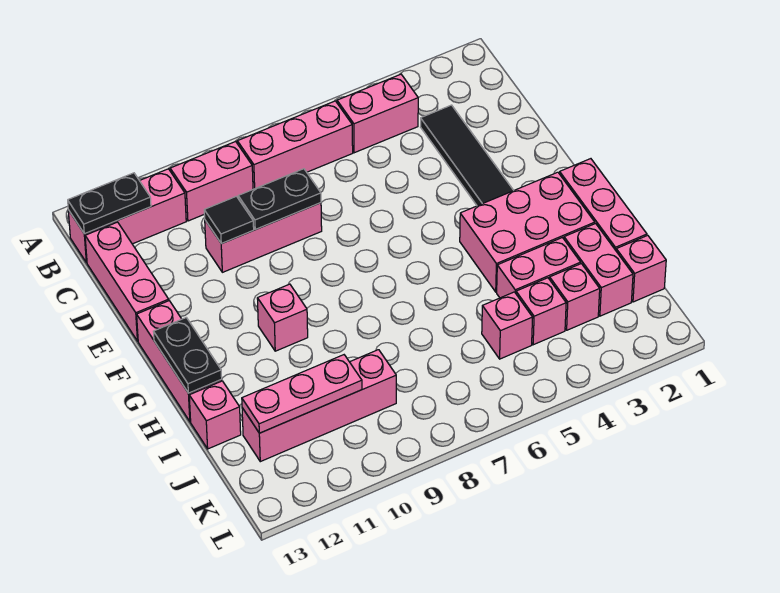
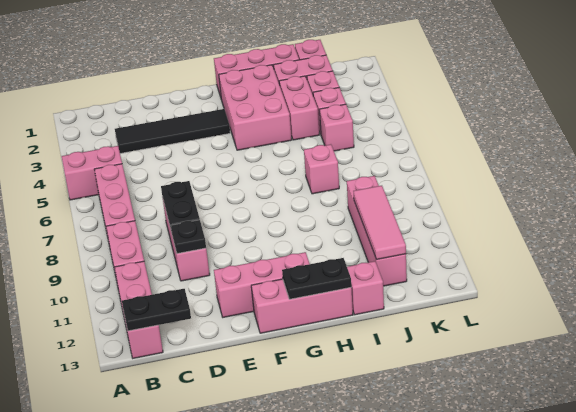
pink 1x2 brick [337,74,418,153] -> pink 1x2 brick turned to [62,146,122,200]
black 1x2 plate [68,173,151,234] -> black 1x2 plate turned to [122,289,191,331]
pink 1x3 brick [85,222,169,341] -> pink 1x3 brick moved to [214,252,310,317]
black 1x1 tile [204,196,254,244] -> black 1x1 plate [171,220,206,254]
pink 1x1 brick [257,284,308,351] -> pink 1x1 brick moved to [304,144,339,194]
pink 1x3 plate [242,355,362,433] -> pink 1x3 tile [353,186,406,260]

